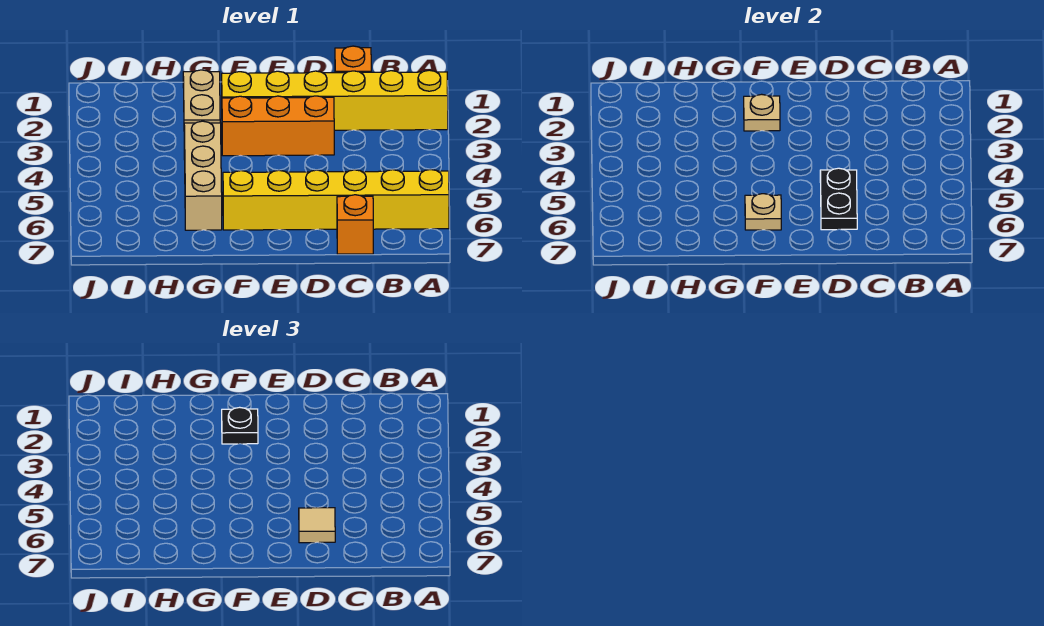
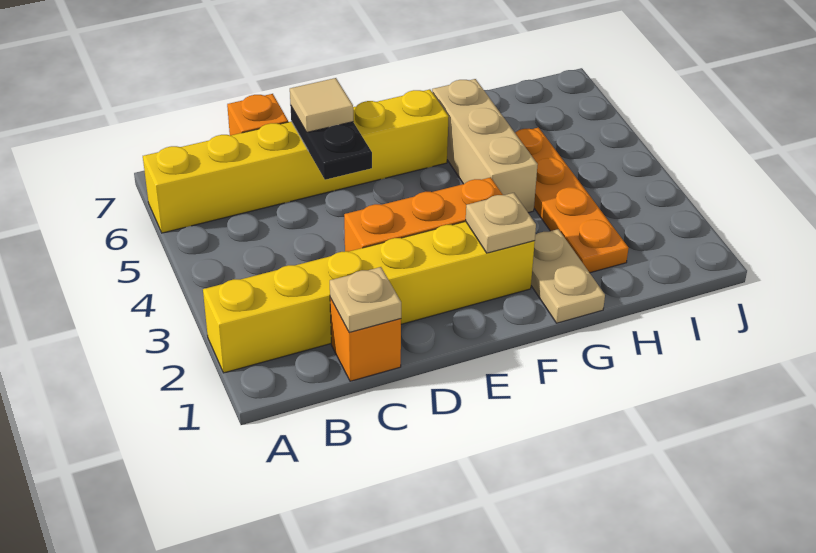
black 1x1 plate [222,407,258,444] -> none
tan 1x1 plate [745,194,781,230] -> tan 1x1 plate moved to [330,267,401,333]
none -> orange 1x4 plate [515,127,629,273]

